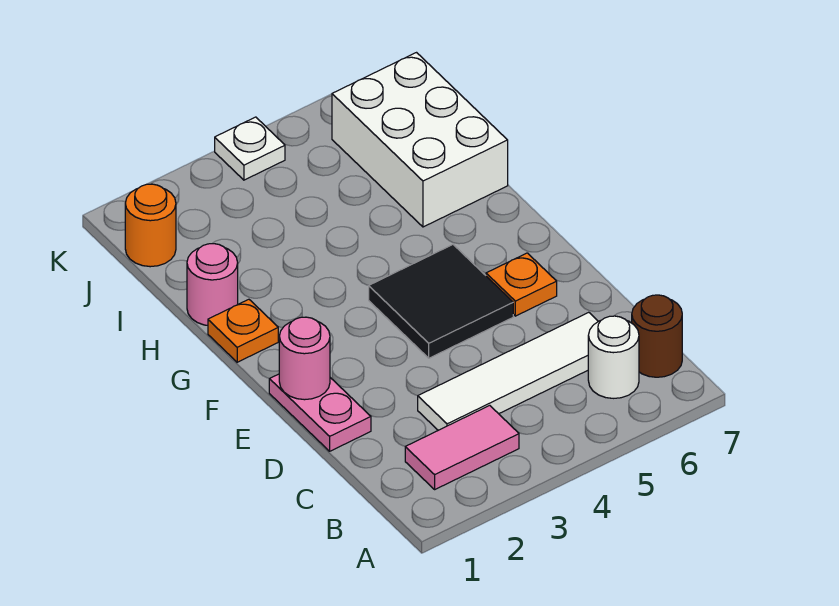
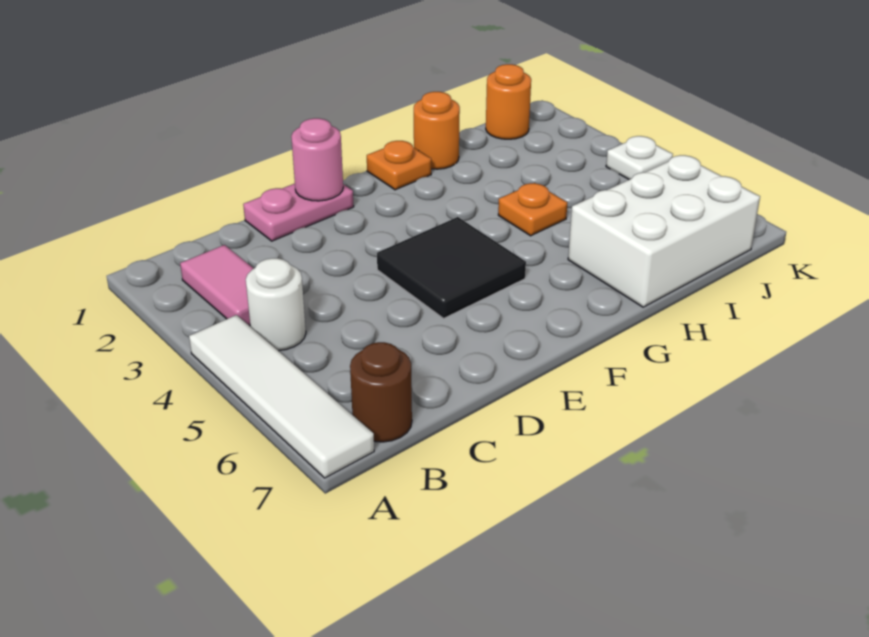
white 1x1 round brick [588,316,639,398] -> white 1x1 round brick moved to [246,258,306,351]
white 1x4 tile [418,312,598,430] -> white 1x4 tile moved to [189,315,374,478]
orange 1x1 plate [486,253,557,316] -> orange 1x1 plate moved to [498,183,567,236]
pink 1x1 round brick [187,244,238,325] -> orange 1x1 round brick [414,92,460,169]

